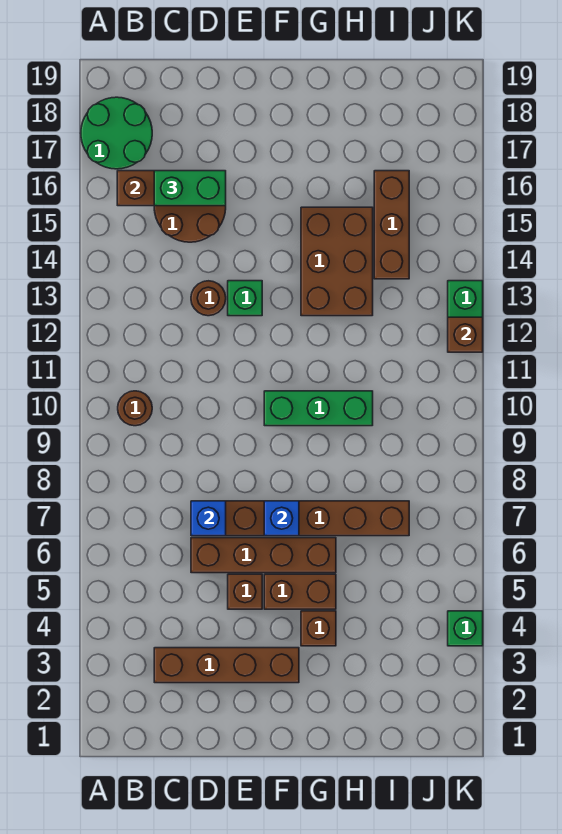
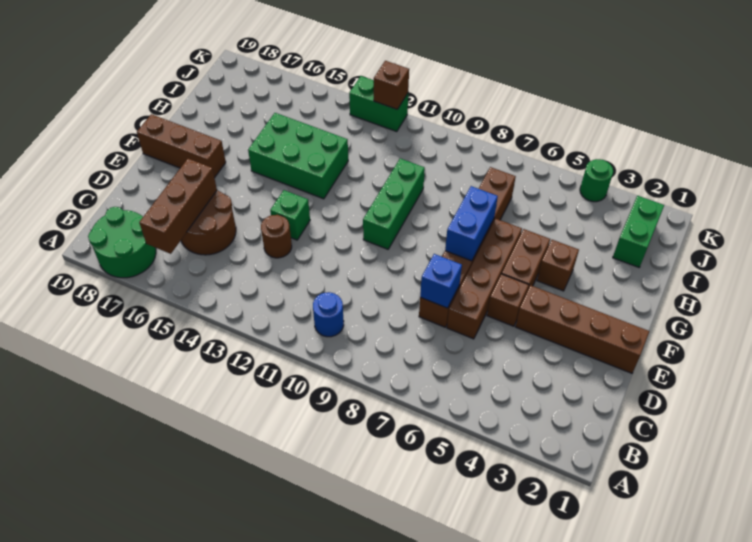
brown 1x1 round brick [118,391,152,426] -> blue 1x1 round brick [313,292,344,337]
brown 1x4 brick [154,648,299,683] -> brown 1x4 brick turned to [515,285,649,373]
green 1x2 brick [154,171,226,206] -> green 1x2 brick moved to [613,196,664,267]
blue 1x1 brick [264,501,299,536] -> blue 1x2 brick [445,186,498,261]
brown 2x3 brick [301,207,373,316] -> green 2x3 brick [248,113,348,199]
brown 1x3 brick [374,171,409,279] -> brown 1x3 brick moved to [137,114,226,178]
green 1x1 brick [448,611,483,646] -> green 1x1 round brick [580,159,613,202]

